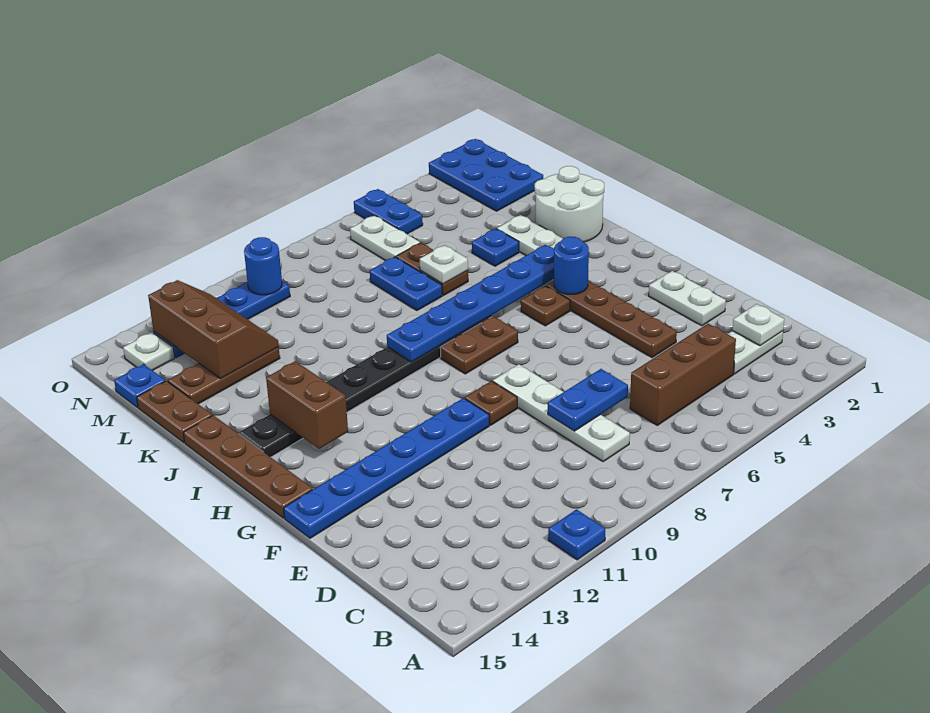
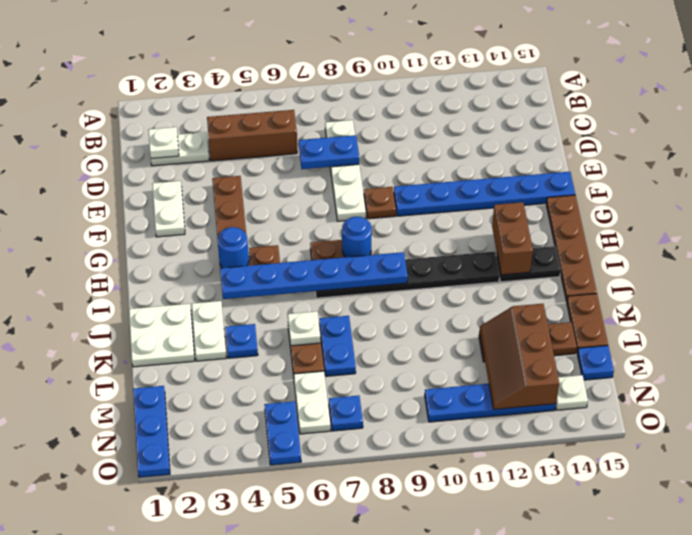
blue 1x1 plate [548,509,605,560] -> blue 1x1 plate moved to [329,396,363,431]
white 2x2 round brick [535,166,604,242] -> white 2x2 plate [129,304,195,367]
blue 2x3 plate [429,139,543,211] -> blue 1x3 plate [133,386,170,477]
blue 1x1 round brick [244,237,282,295] -> blue 1x1 round brick moved to [342,217,372,257]

